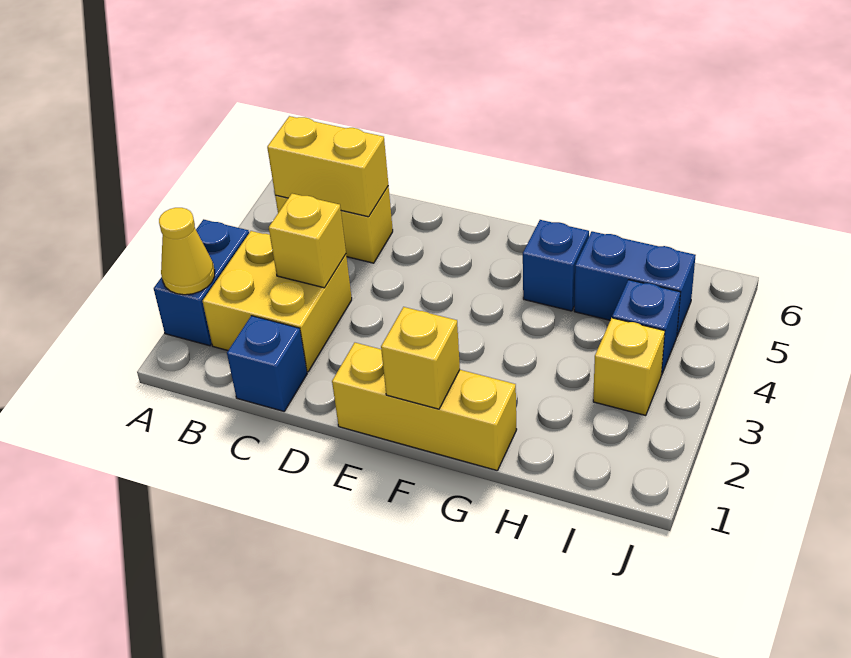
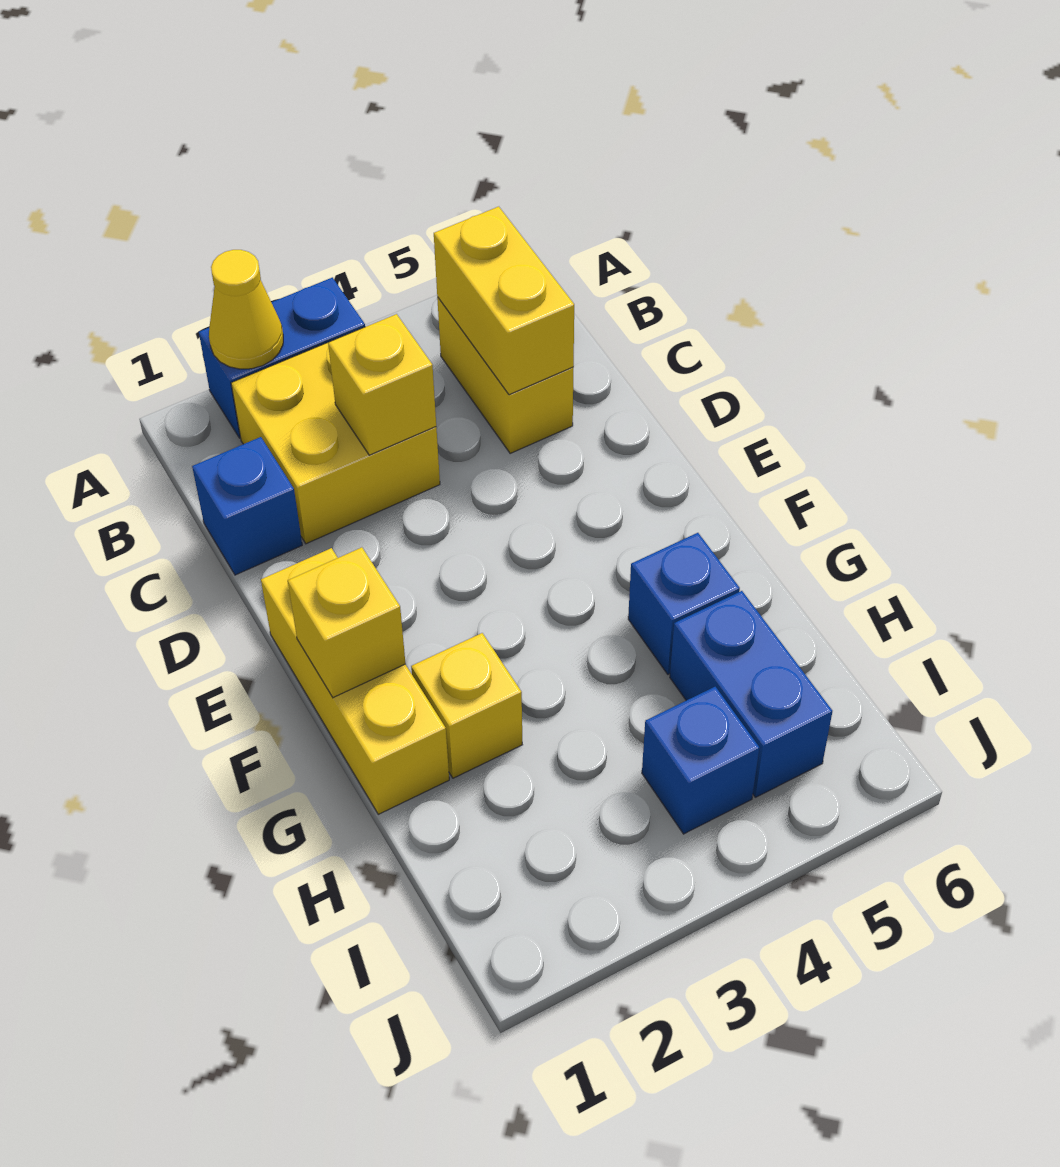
yellow 1x1 brick [593,318,665,416] -> yellow 1x1 brick moved to [411,633,522,778]

